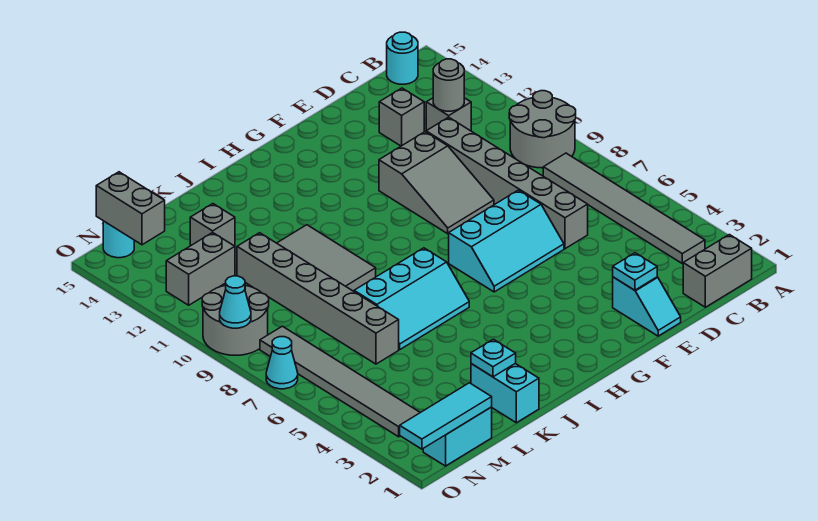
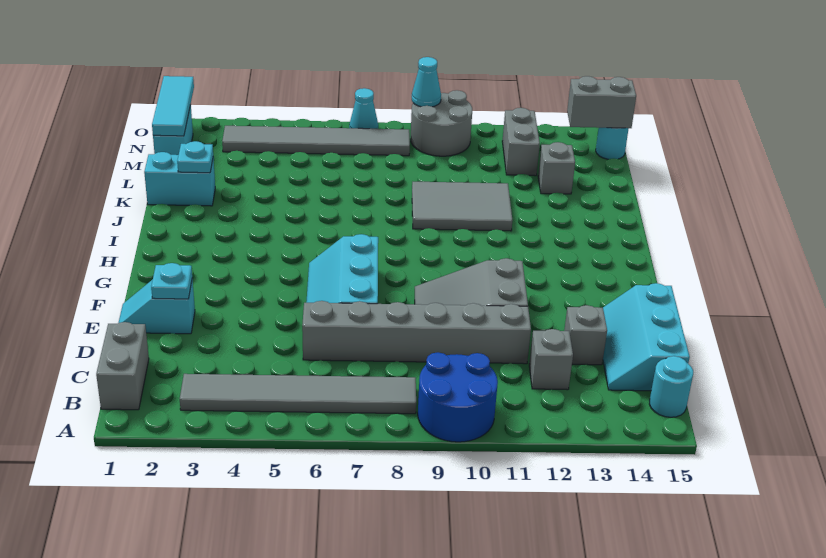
grey 2x2 round brick [509,91,576,168] -> blue 2x2 round brick [418,352,498,442]
grey 1x1 round brick [433,59,464,111] -> none
cyan 2x3 slope [354,248,469,350] -> cyan 2x3 slope moved to [603,283,690,391]
grey 1x6 brick [237,233,399,364] -> none

